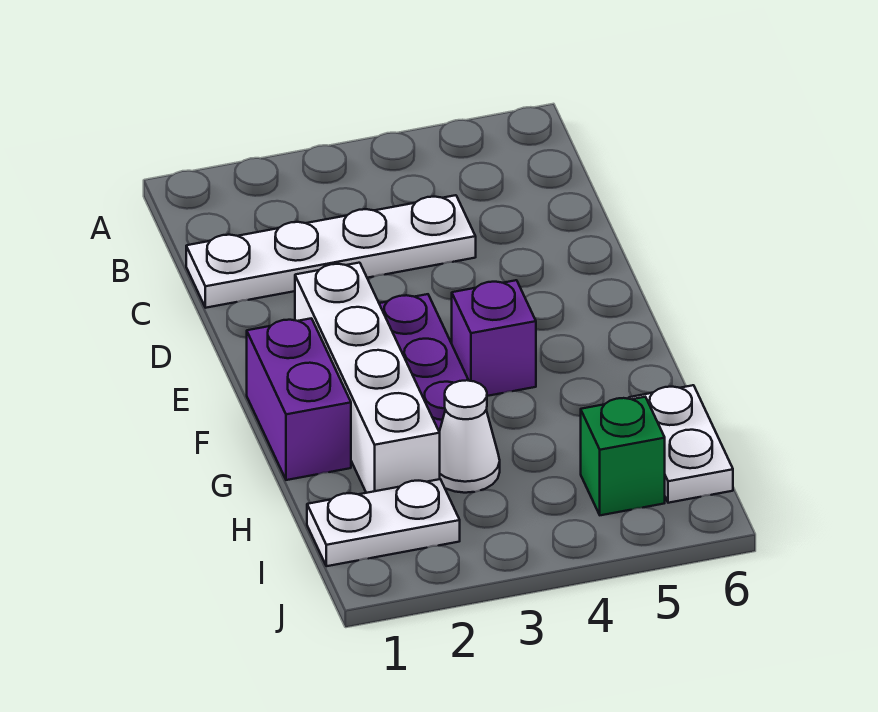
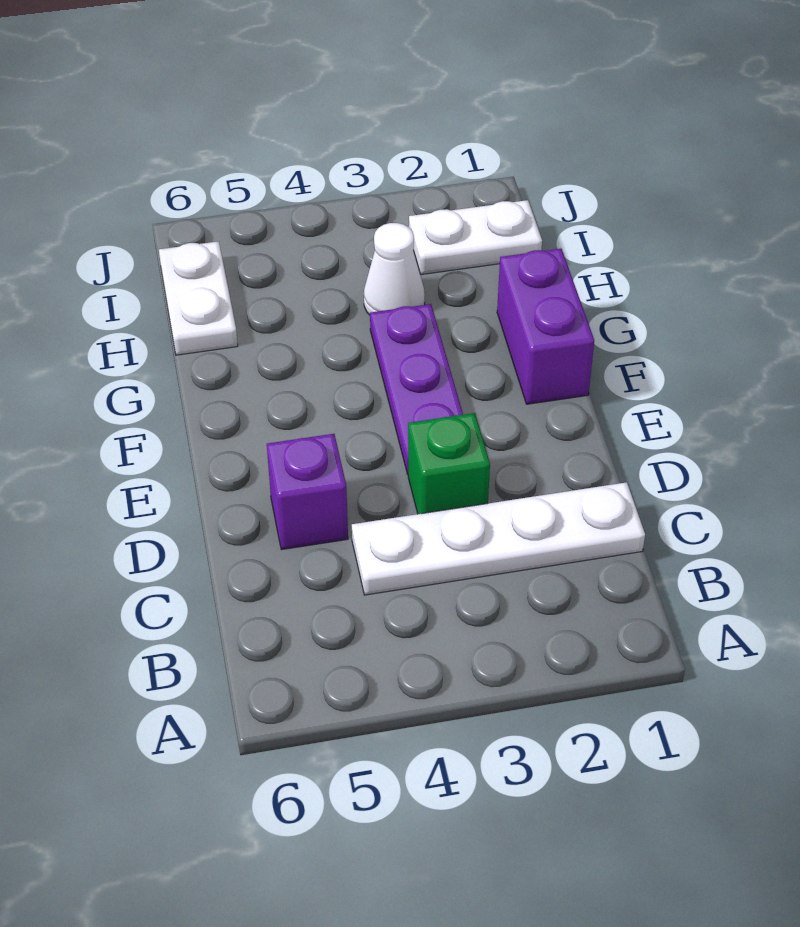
white 1x4 brick [295,263,440,493] -> none
purple 1x1 brick [452,280,536,396] -> purple 1x1 brick moved to [267,434,348,550]
green 1x1 brick [581,397,665,515] -> green 1x1 brick moved to [408,413,490,514]

